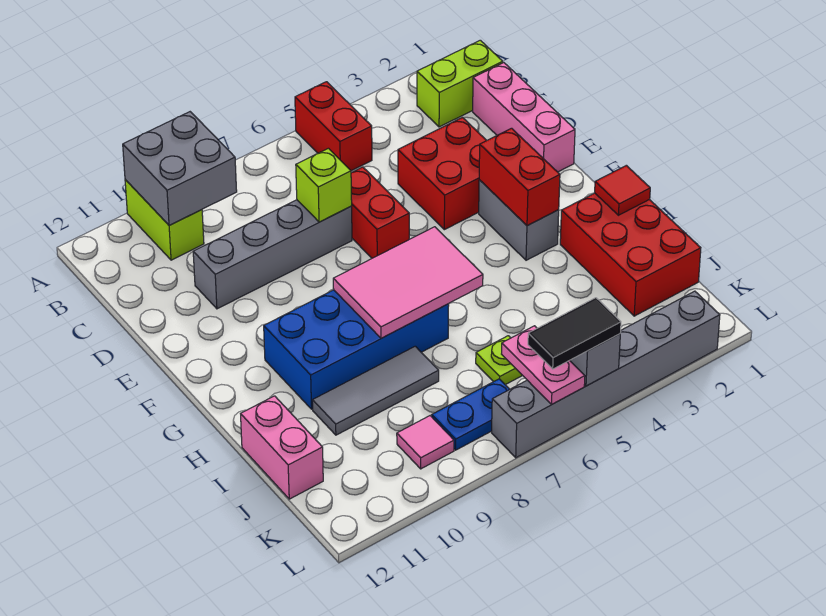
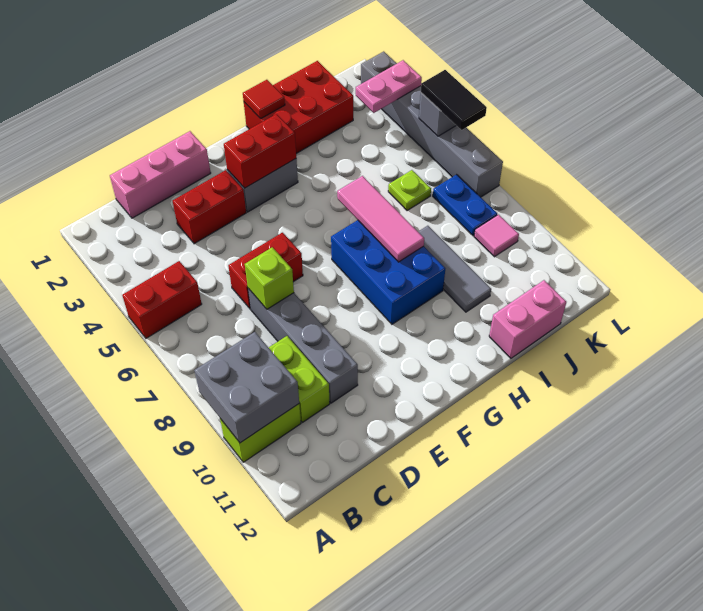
lime 1x2 brick [417,40,503,127] -> lime 1x2 brick moved to [269,336,330,422]
red 2x2 brick [398,118,487,230] -> red 1x2 brick [173,170,246,244]
pink 2x3 tile [333,227,483,338] -> pink 1x3 tile [337,176,424,262]
blue 2x4 brick [264,290,449,409] -> blue 2x3 brick [331,220,445,324]
pink 1x2 plate [502,326,585,404] -> pink 1x2 plate moved to [356,60,422,113]

